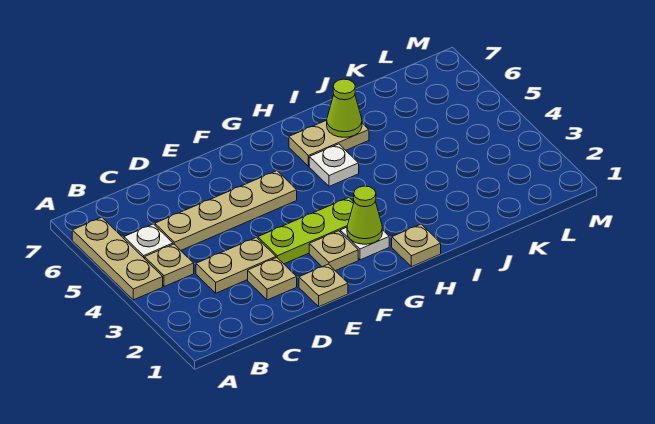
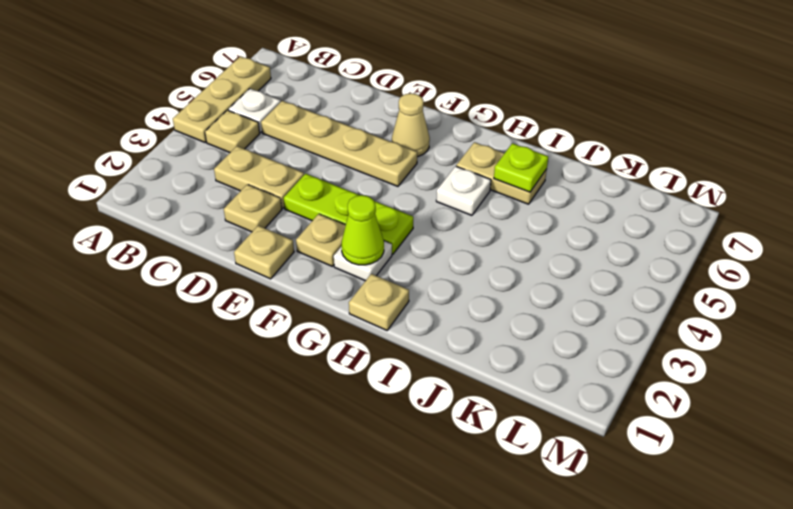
none -> tan 1x1 cone [392,93,430,157]
lime 1x1 cone [327,79,362,137] -> lime 1x1 plate [494,143,548,192]

